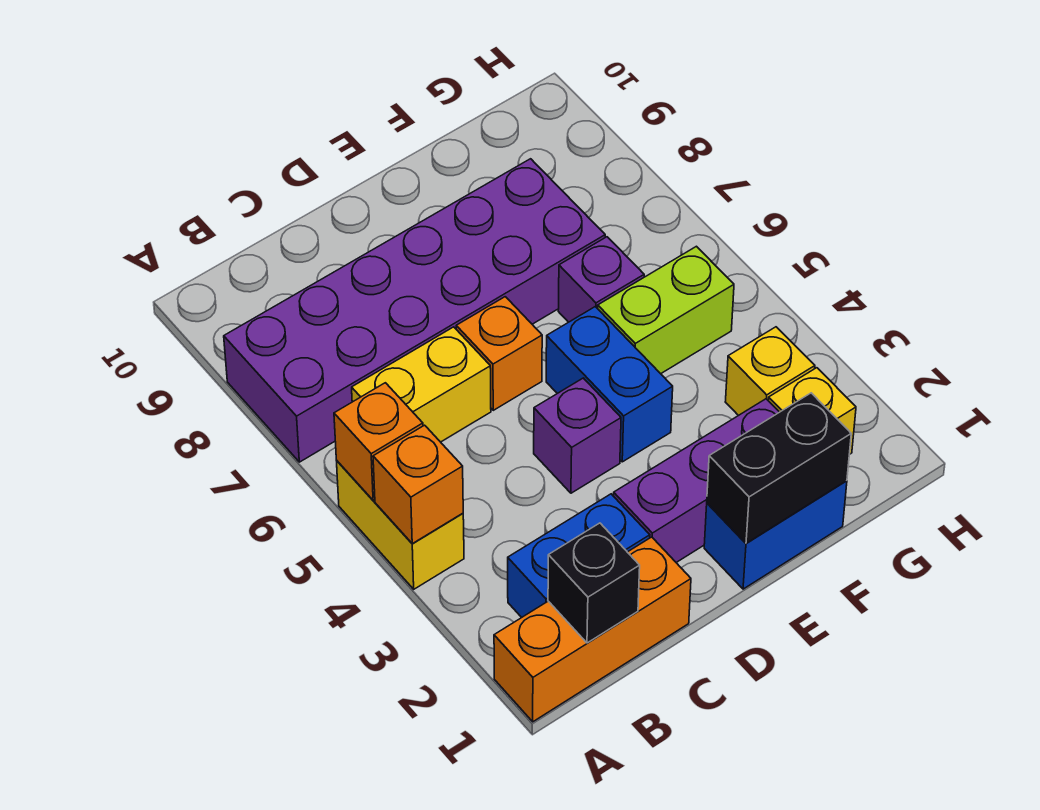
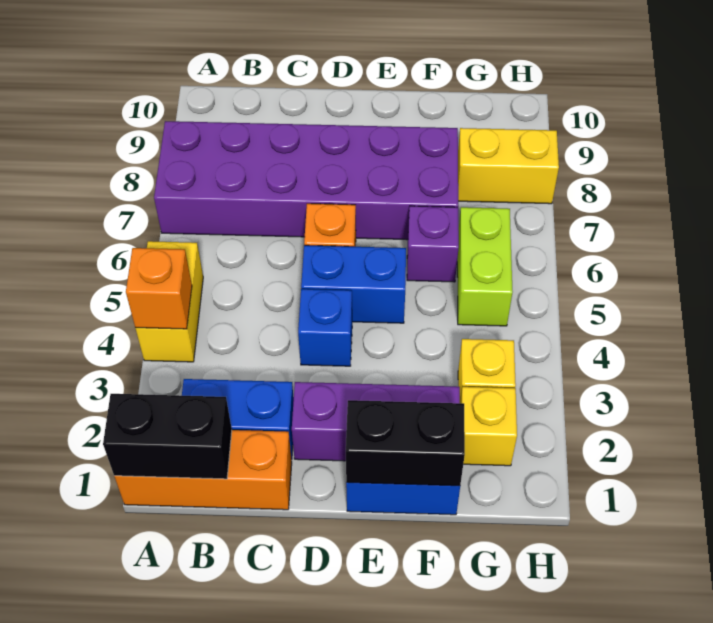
orange 1x1 brick [334,383,423,500] -> none
black 1x1 brick [548,523,640,643] -> black 1x2 brick [103,394,232,479]
yellow 1x2 brick [352,327,491,442] -> yellow 1x2 brick moved to [458,128,559,204]
purple 1x1 brick [534,378,621,493] -> blue 1x1 brick [298,289,352,366]
blue 1x2 brick [546,307,673,462] -> blue 1x2 brick turned to [301,245,406,323]
lime 1x2 brick [598,246,734,374] -> lime 1x2 brick turned to [457,207,513,326]

